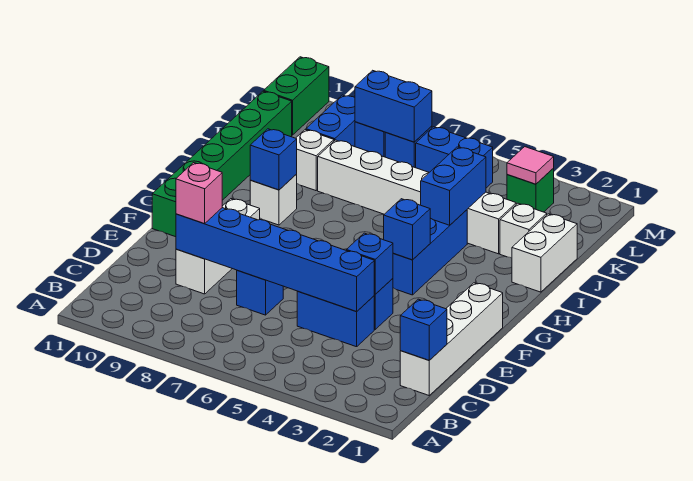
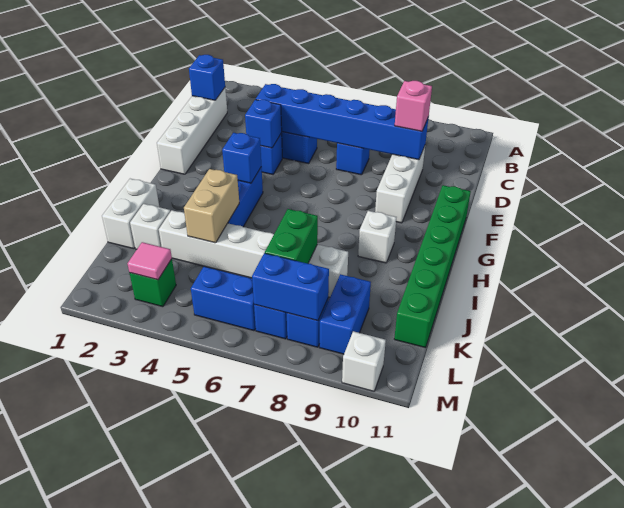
blue 1x1 brick [250,129,297,190] -> none
blue 1x2 brick [421,147,486,225] -> tan 1x2 brick [184,169,239,243]
white 1x1 brick [296,130,334,191] -> white 1x1 brick moved to [342,331,386,391]
green 1x2 brick [264,57,329,135] -> green 1x2 brick moved to [265,209,318,264]

